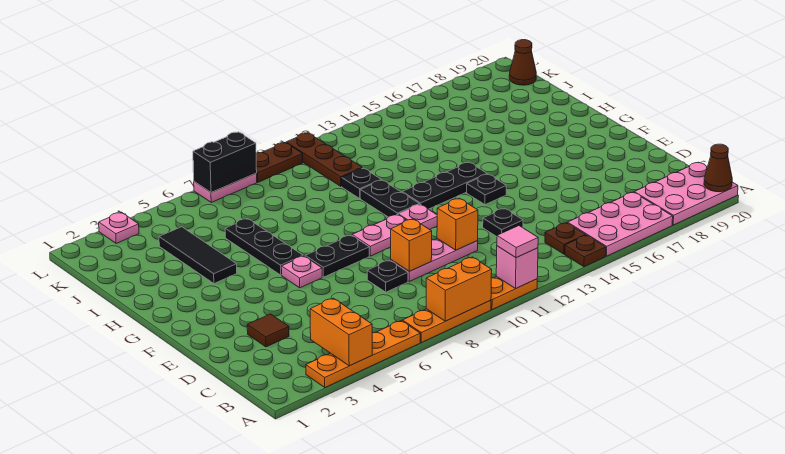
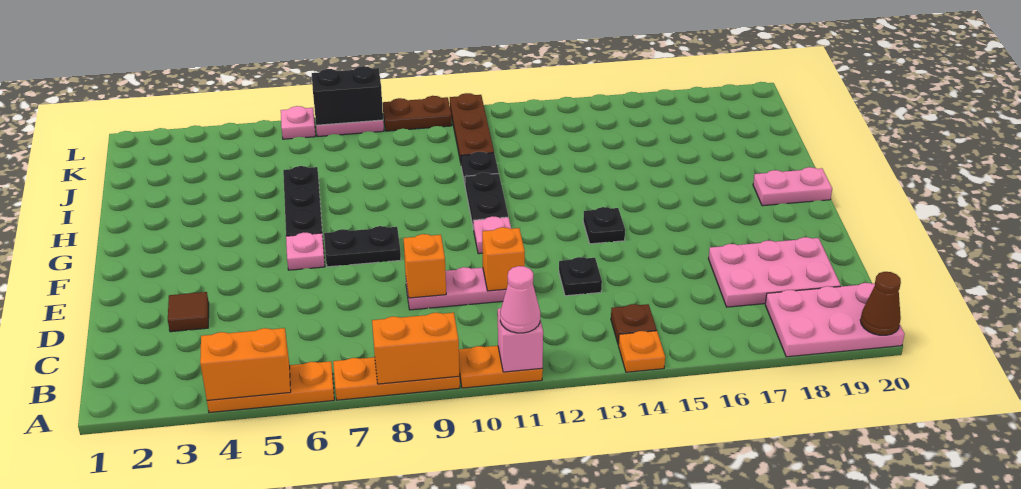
orange 1x4 plate [306,321,420,387] -> orange 1x3 plate [207,361,334,413]
orange 1x2 brick [310,298,372,366] -> orange 1x2 brick turned to [200,328,291,400]
pink 1x1 tile [497,226,538,258] -> pink 1x1 cone [500,266,540,333]
brown 1x1 plate [565,235,606,267] -> orange 1x1 plate [618,331,665,372]
pink 2x3 plate [568,192,673,256] -> pink 2x3 plate moved to [708,237,841,307]
black 1x1 plate [367,260,408,292] -> none
pink 1x2 plate [352,214,406,256] -> pink 1x2 plate moved to [753,167,832,206]
black 1x3 plate [402,162,487,209] -> none
black 1x3 tile [159,227,237,284] -> none
brown 1x1 cone [509,40,536,85] -> none
pink 1x1 plate [99,212,139,243] -> pink 1x1 plate moved to [281,106,315,139]

